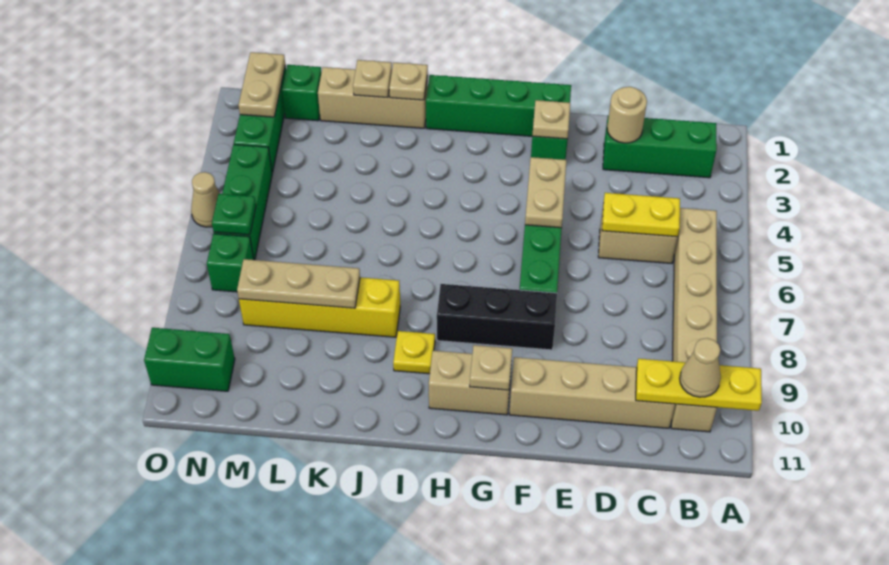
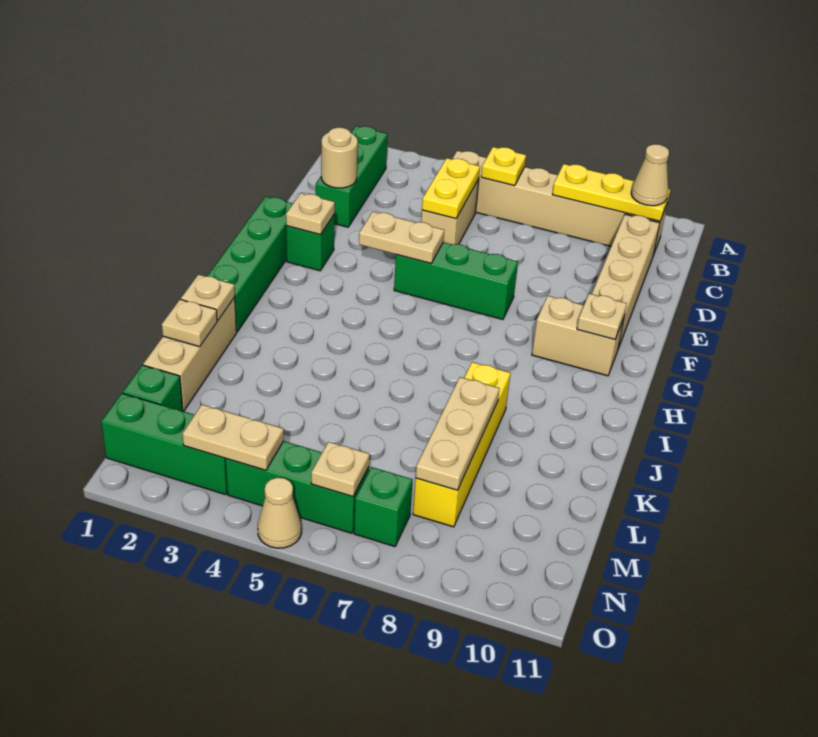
yellow 1x3 plate [636,359,762,411] -> yellow 1x3 plate turned to [552,164,670,221]
black 1x3 brick [437,284,557,350] -> none
tan 1x2 brick [429,351,511,415] -> tan 1x2 brick turned to [532,296,624,376]
yellow 1x1 plate [393,331,435,374] -> yellow 1x1 plate moved to [481,147,526,186]
tan 1x2 plate [238,52,285,117] -> tan 1x2 plate moved to [182,405,284,470]
green 1x1 plate [212,194,256,235] -> tan 1x1 plate [311,442,370,496]
green 1x2 brick [144,328,235,391] -> none

